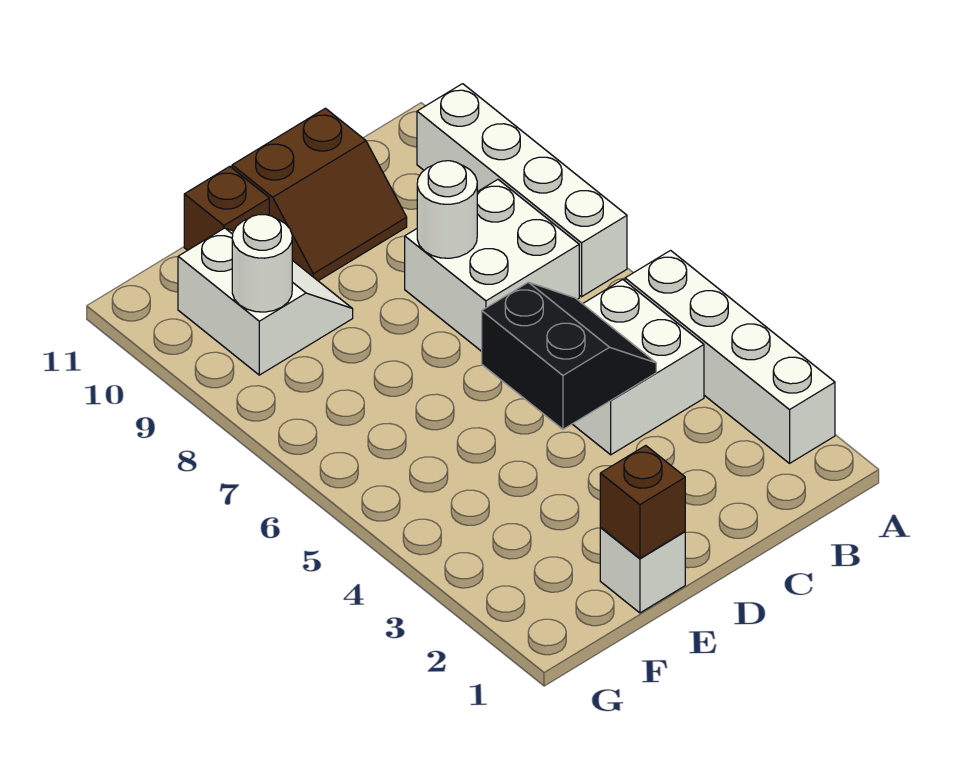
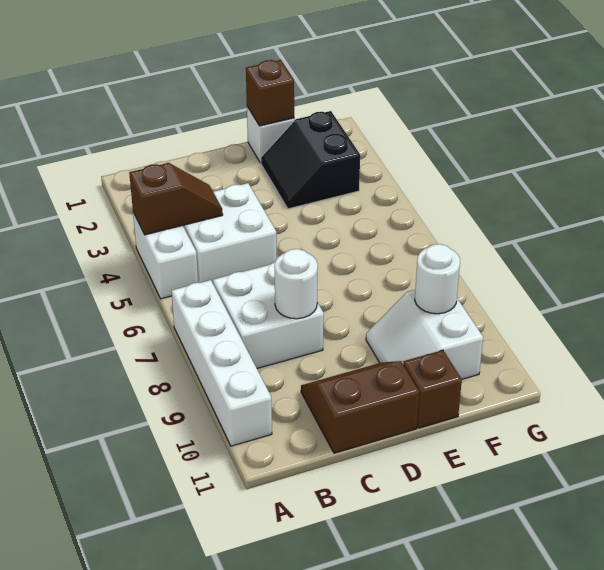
white 1x4 brick [625,250,835,463] -> white 1x2 brick [133,212,198,299]
none -> brown 1x2 slope [129,163,223,235]
black 2x2 slope [482,282,656,429] -> black 2x2 slope moved to [261,111,360,209]

